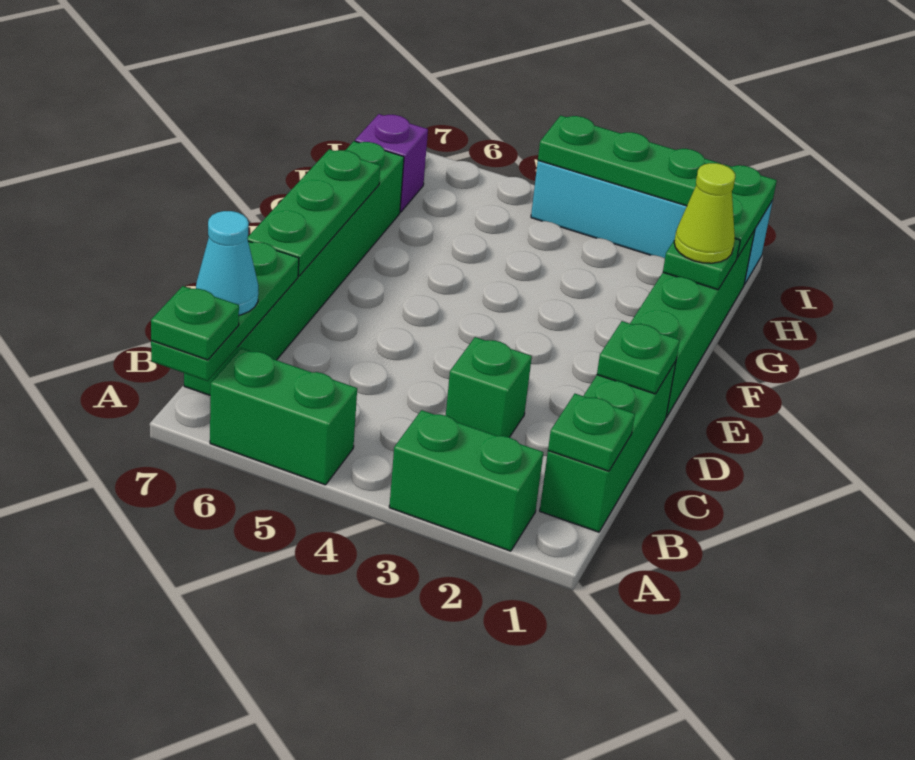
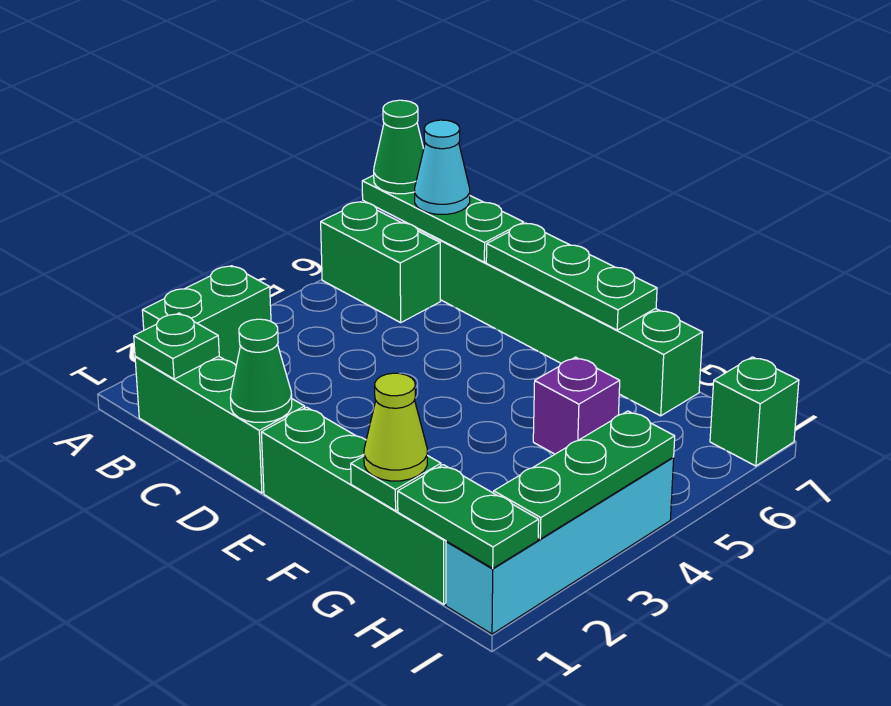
green 1x2 brick [210,348,357,485] -> green 1x2 brick turned to [321,202,440,323]
green 1x1 plate [151,286,239,360] -> green 1x1 cone [374,100,424,194]
green 1x1 brick [446,337,532,437] -> green 1x1 brick moved to [710,357,799,466]
green 1x1 plate [597,321,680,394] -> green 1x1 cone [230,319,292,422]
purple 1x1 brick [355,114,428,212] -> purple 1x1 brick moved to [533,357,620,454]

